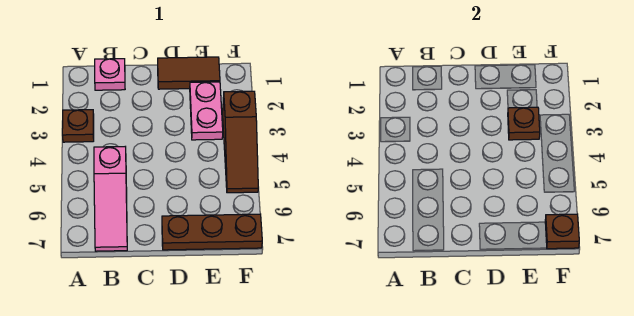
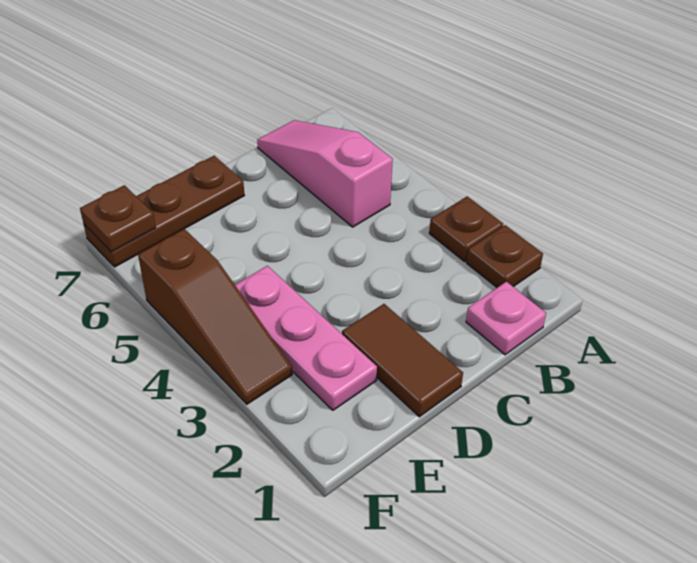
brown 1x2 tile [158,57,220,89] -> brown 1x2 tile turned to [342,304,463,417]
pink 1x2 plate [190,82,223,140] -> pink 1x3 plate [235,266,377,410]
brown 1x1 plate [508,107,540,140] -> brown 1x1 plate moved to [467,225,543,288]
brown 1x3 slope [223,91,258,193] -> brown 1x3 slope turned to [138,229,292,404]

